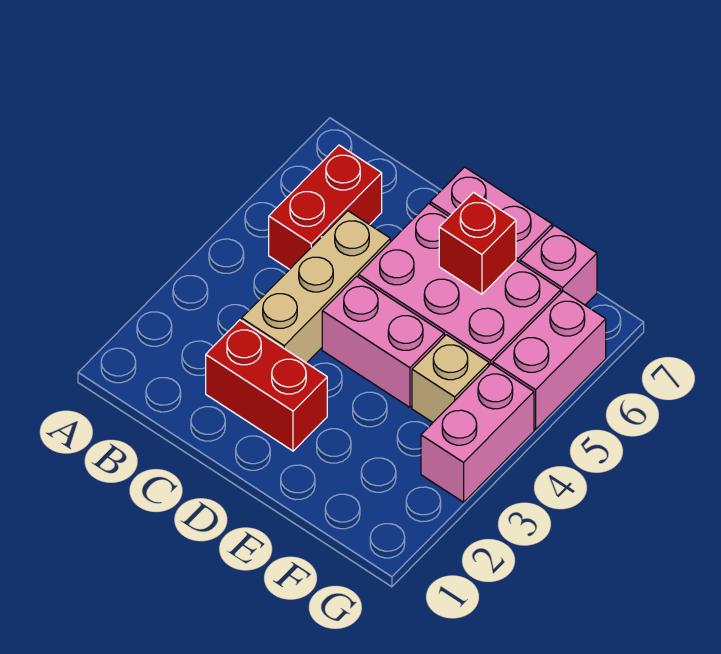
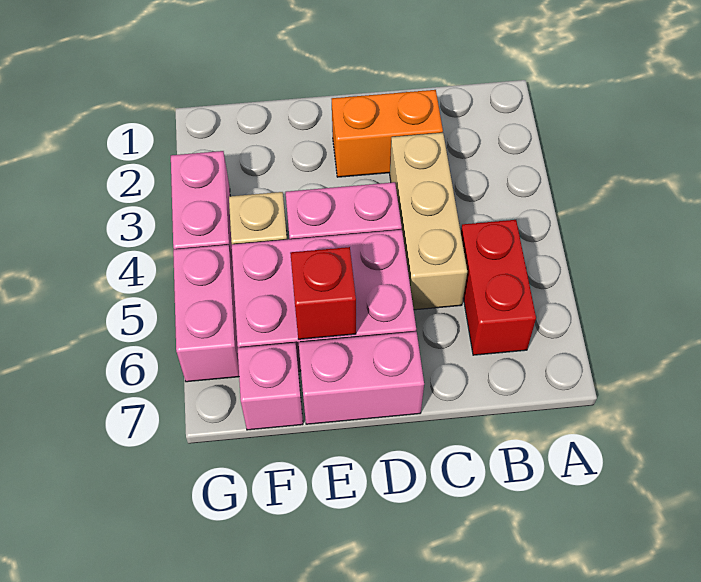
red 1x2 brick [206,320,327,451] -> orange 1x2 brick [332,90,443,177]

